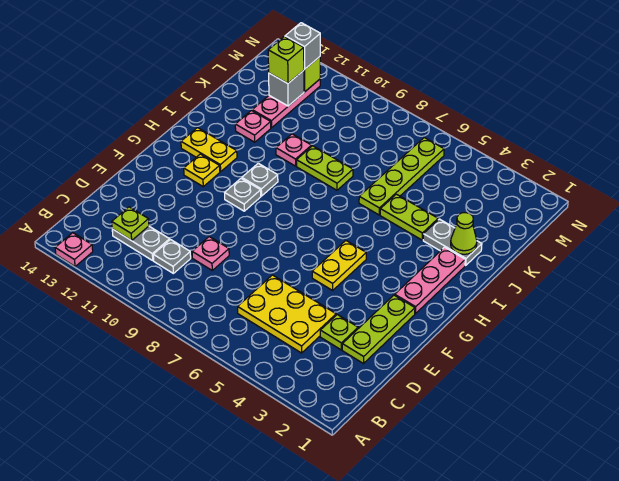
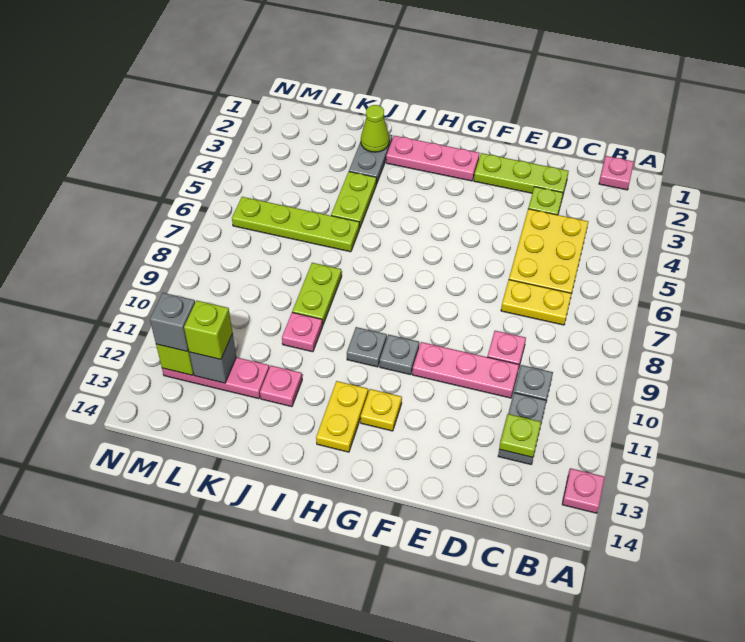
none -> pink 1x1 plate [599,156,634,190]
none -> pink 1x3 plate [412,342,519,398]
yellow 1x2 plate [312,241,366,290] -> yellow 1x2 plate moved to [501,280,572,325]

